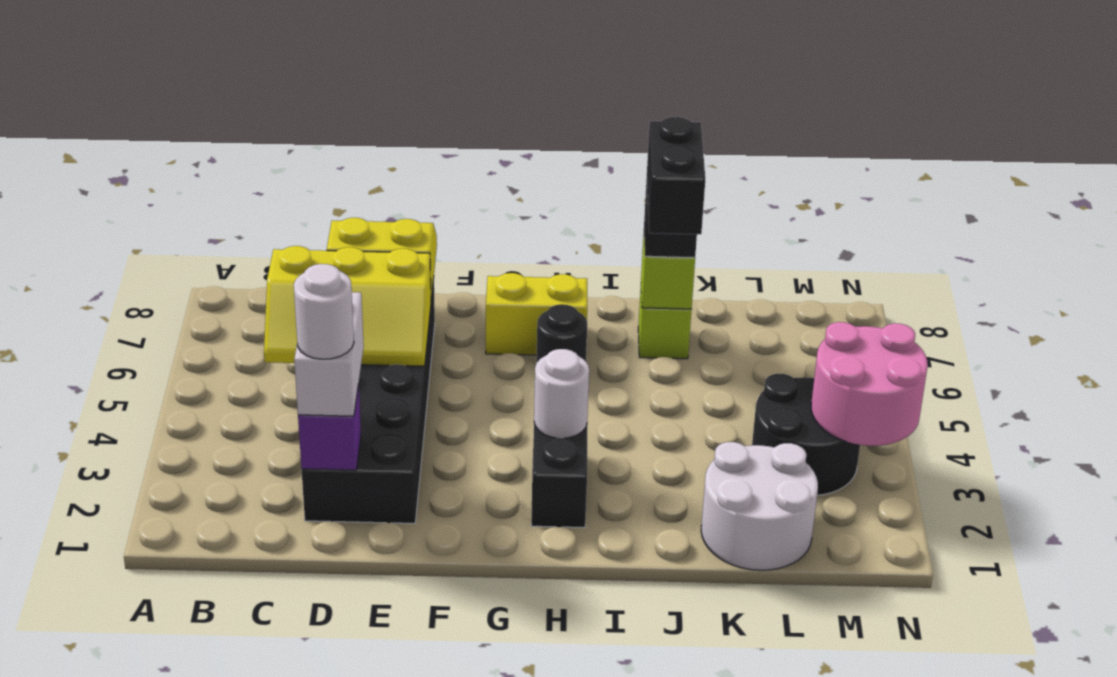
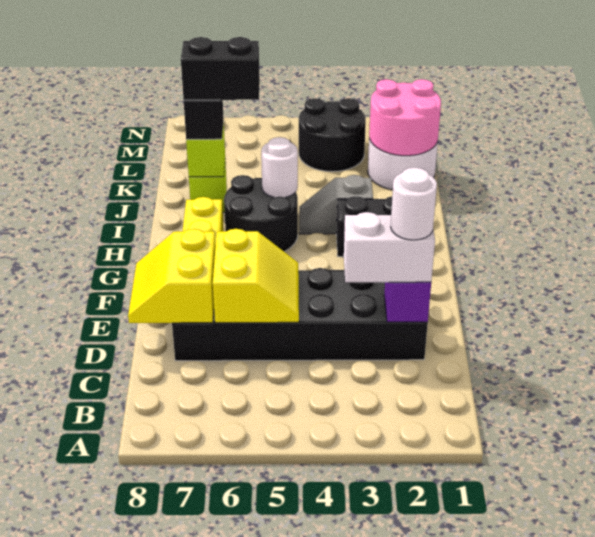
yellow 2x3 slope [264,246,431,366] -> yellow 2x2 slope [213,229,299,323]
white 1x1 round brick [534,349,589,438] -> white 1x1 round brick moved to [261,137,298,197]
black 1x1 round brick [537,304,587,362] -> black 2x2 round brick [224,175,298,252]
none -> grey 1x2 slope [299,175,373,234]
pink 2x2 round brick [811,322,928,446] -> pink 2x2 round brick moved to [369,79,441,156]

